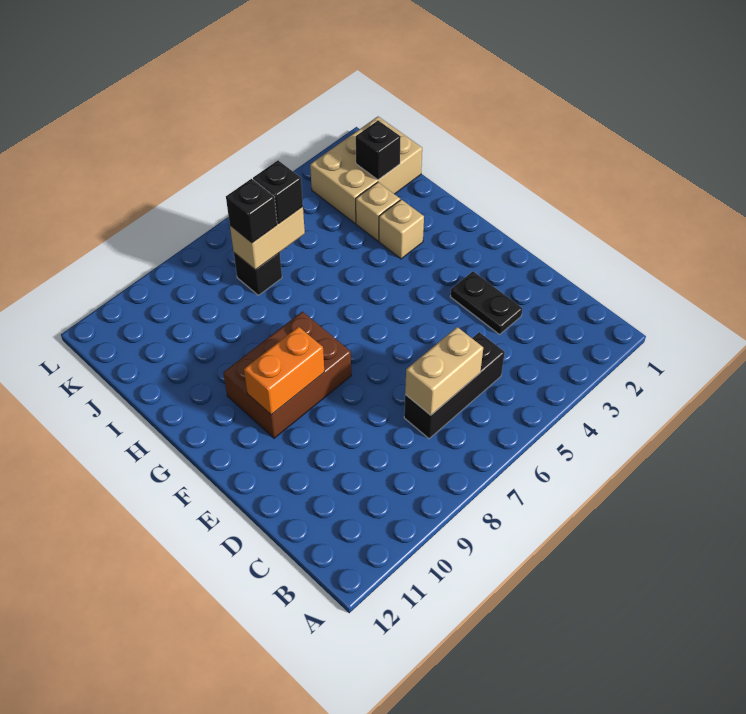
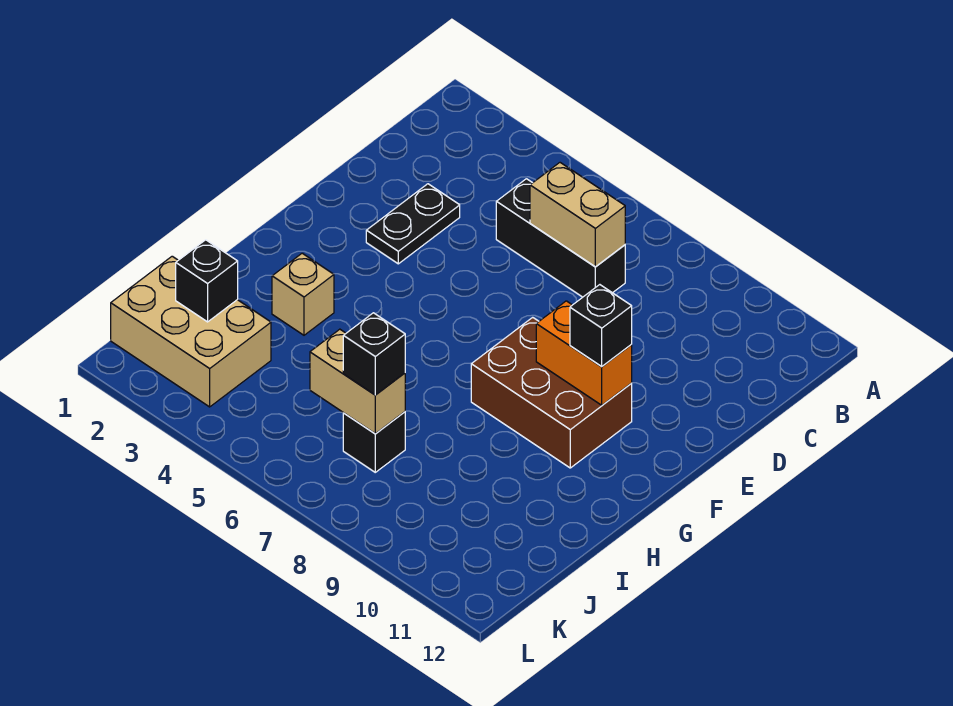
tan 1x1 brick [356,182,400,241] -> none
black 1x1 brick [253,160,303,224] -> black 1x1 brick moved to [570,285,632,367]

